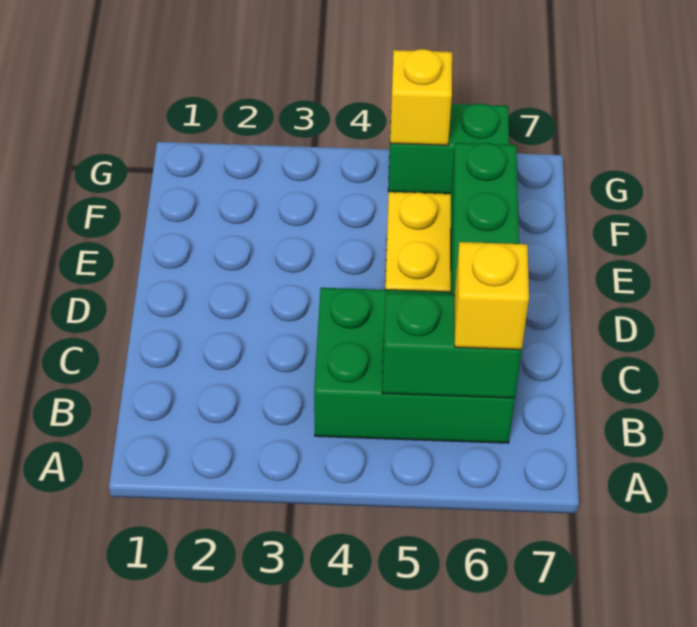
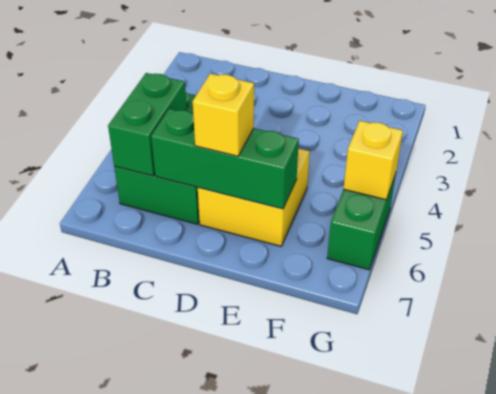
yellow 1x1 brick [455,242,529,350] -> yellow 1x1 brick moved to [193,74,254,156]

